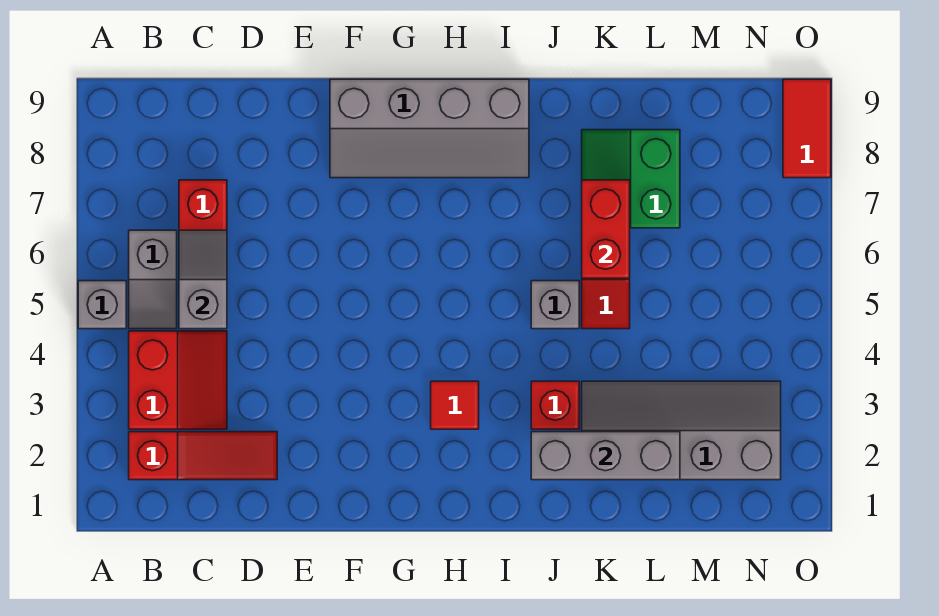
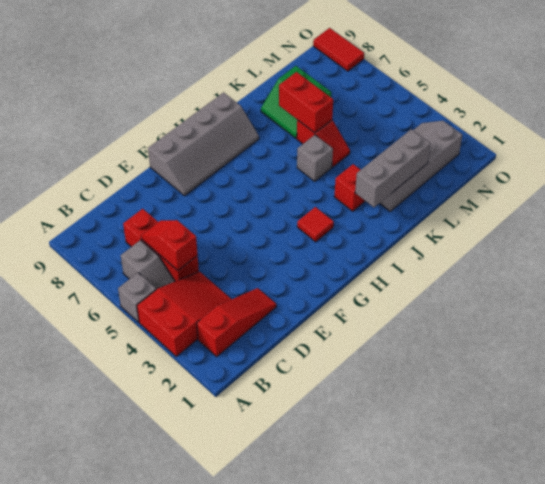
red 2x2 slope [129,331,227,429] -> red 2x3 slope [137,272,232,356]
grey 1x2 slope [179,230,227,329] -> red 1x2 slope [141,220,198,270]

